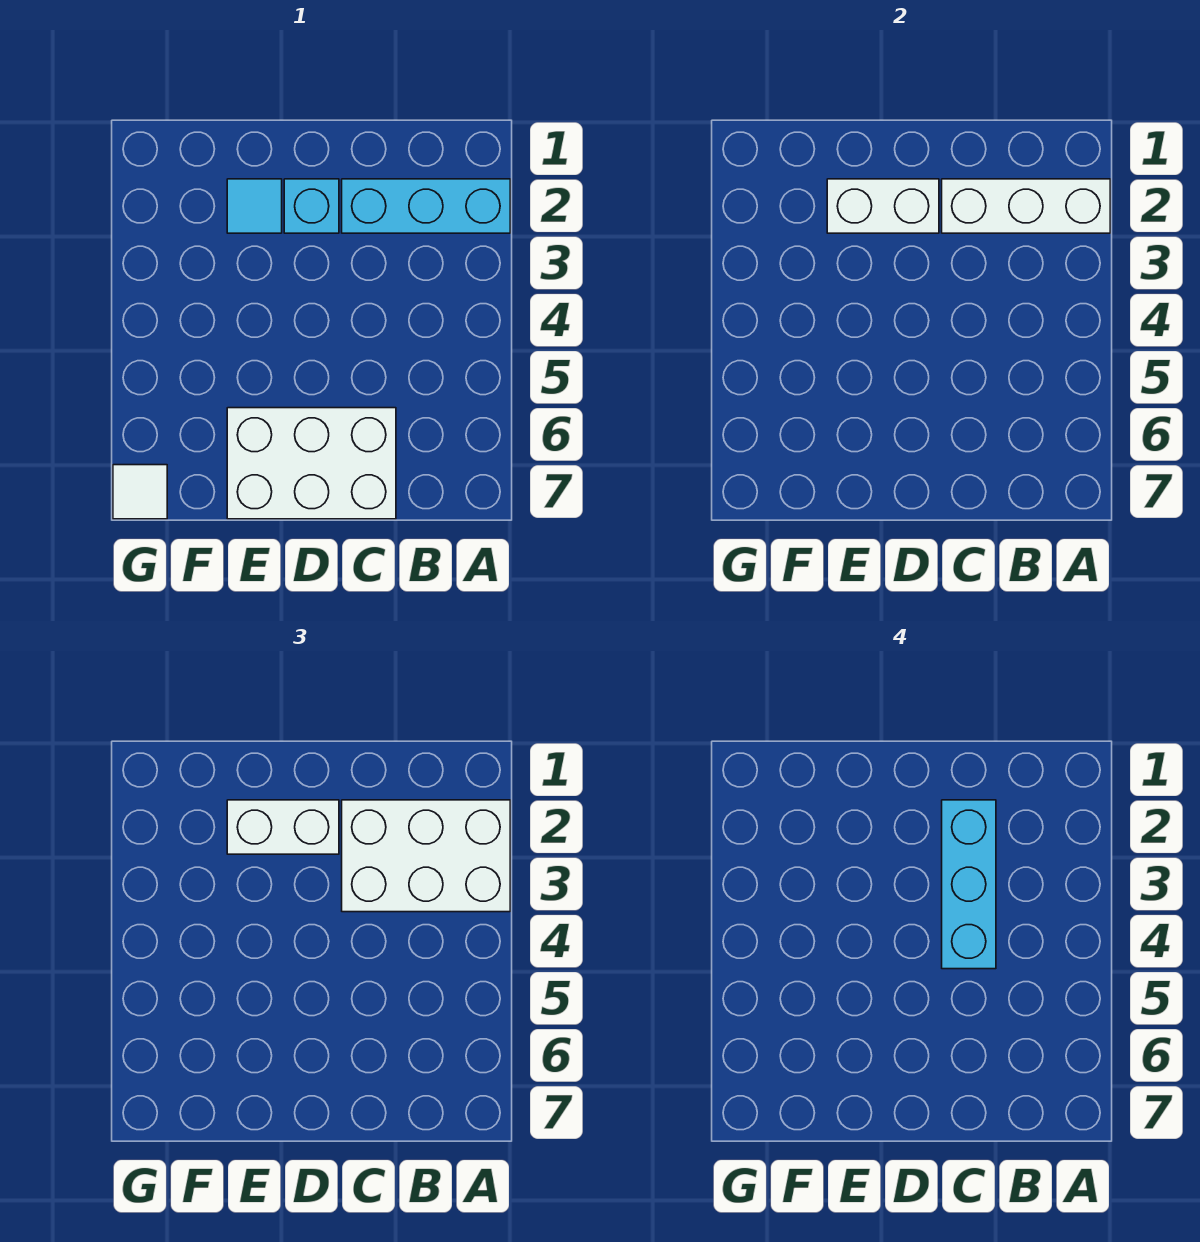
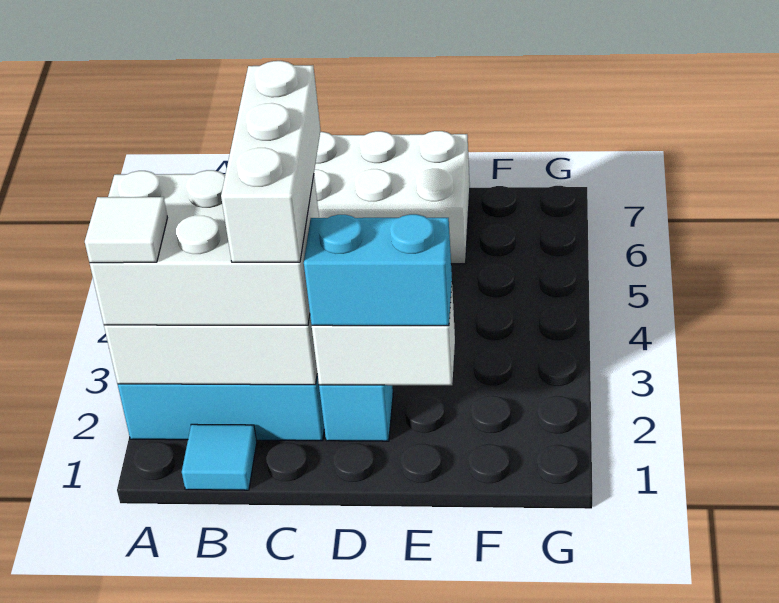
cyan 1x3 brick [942,800,996,969] -> white 1x3 brick [221,61,320,262]
white 1x2 brick [227,800,339,854] -> cyan 1x2 brick [304,214,452,326]
cyan 1x1 tile [227,179,282,233] -> cyan 1x1 tile moved to [182,424,257,490]
white 1x1 tile [113,465,167,519] -> white 1x1 tile moved to [85,197,167,263]

